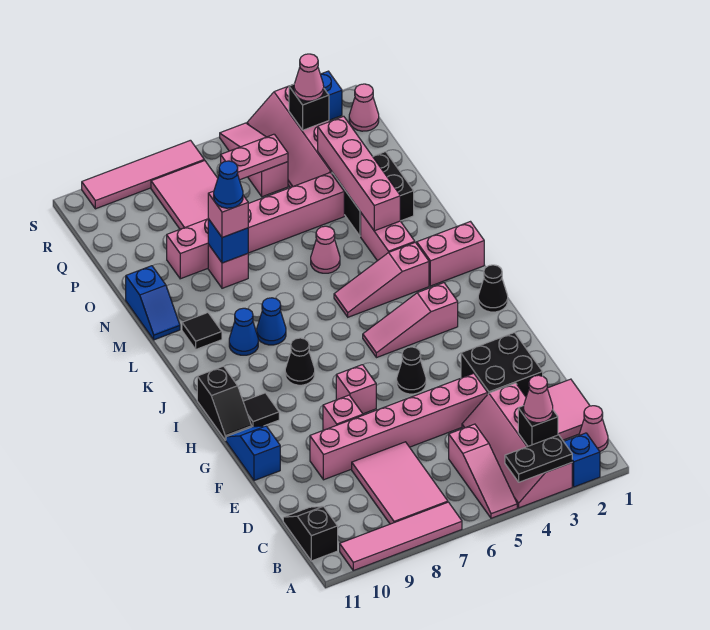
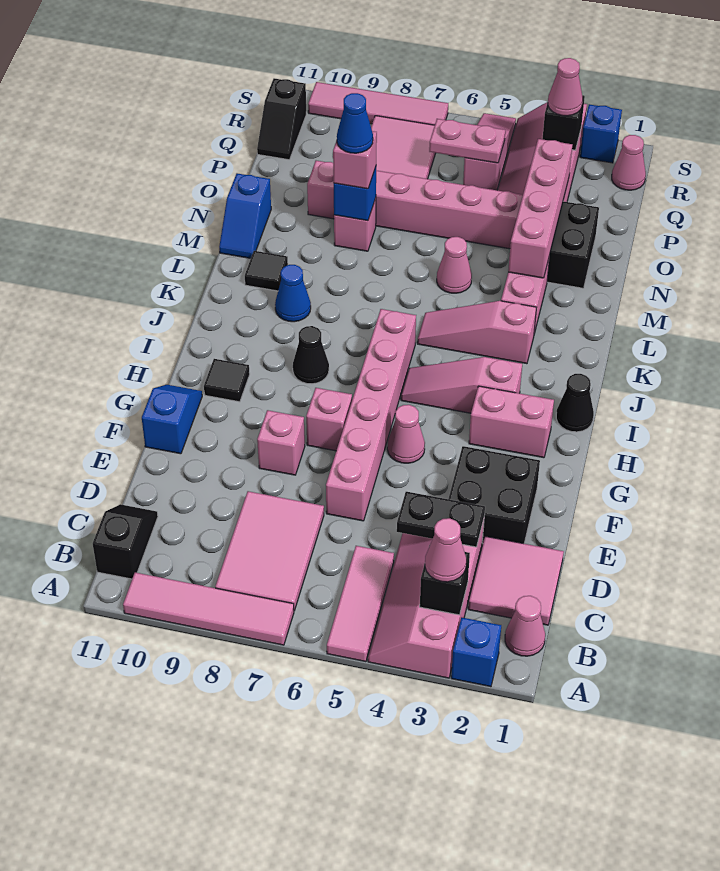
black 1x2 plate [505,435,572,482] -> black 1x2 plate moved to [397,492,485,547]
pink 1x3 slope [449,424,517,518] -> pink 1x3 tile [327,546,394,662]
pink 1x6 brick [310,373,488,480] -> pink 1x6 brick turned to [326,309,416,521]
black 1x1 cone [397,347,426,394] -> pink 1x1 cone [387,405,425,463]
black 1x2 slope [197,366,252,440] -> black 1x2 slope moved to [257,78,306,160]
pink 1x2 brick [417,222,484,286] -> pink 1x2 brick moved to [469,386,554,458]
blue 1x1 cone [257,298,286,345] -> none

